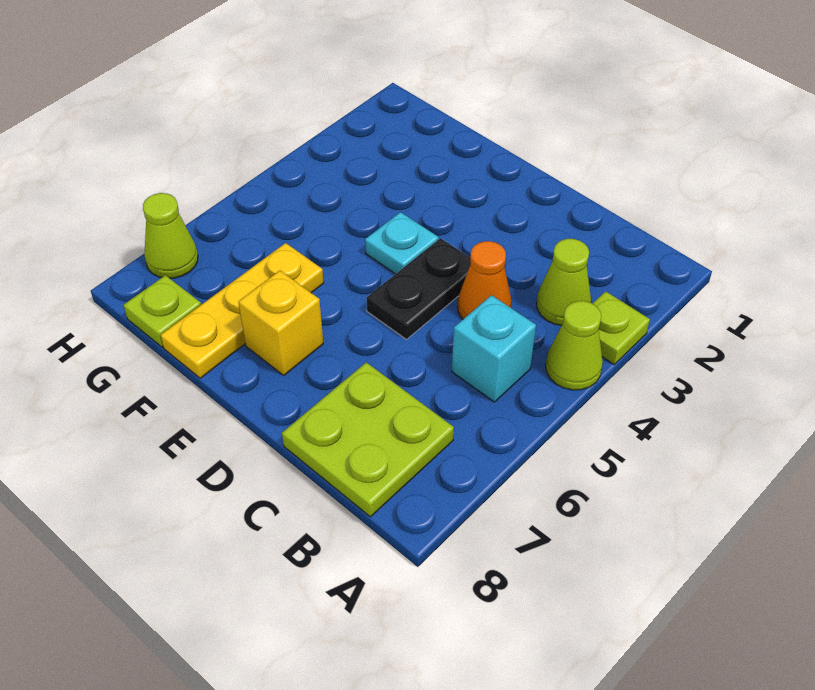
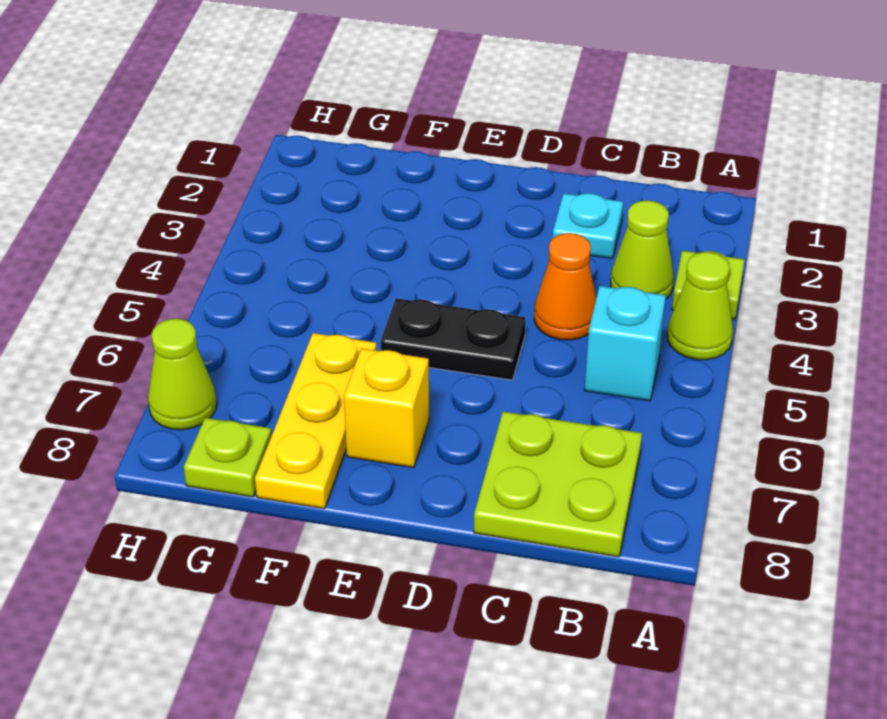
black 1x2 plate [367,238,471,339] -> black 1x2 plate turned to [381,298,526,380]
cyan 1x1 plate [365,212,439,274] -> cyan 1x1 plate moved to [553,193,623,258]

